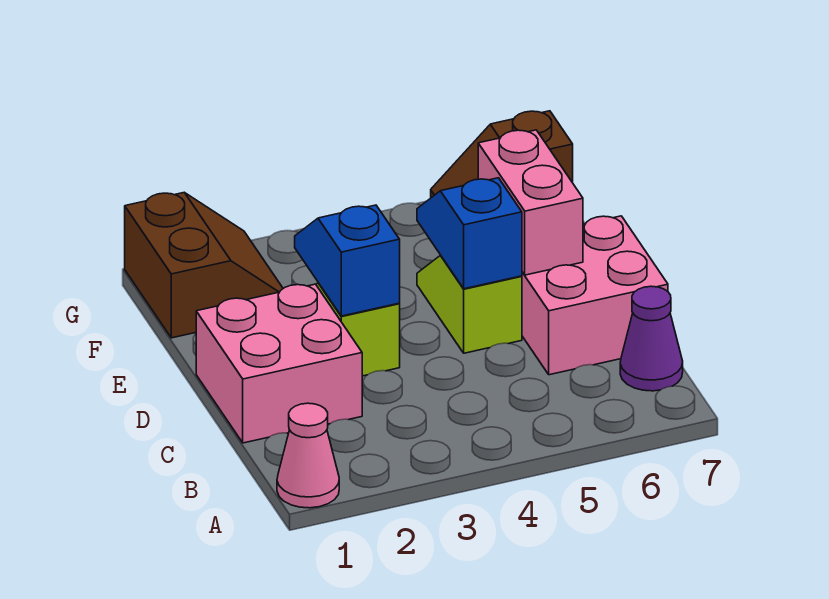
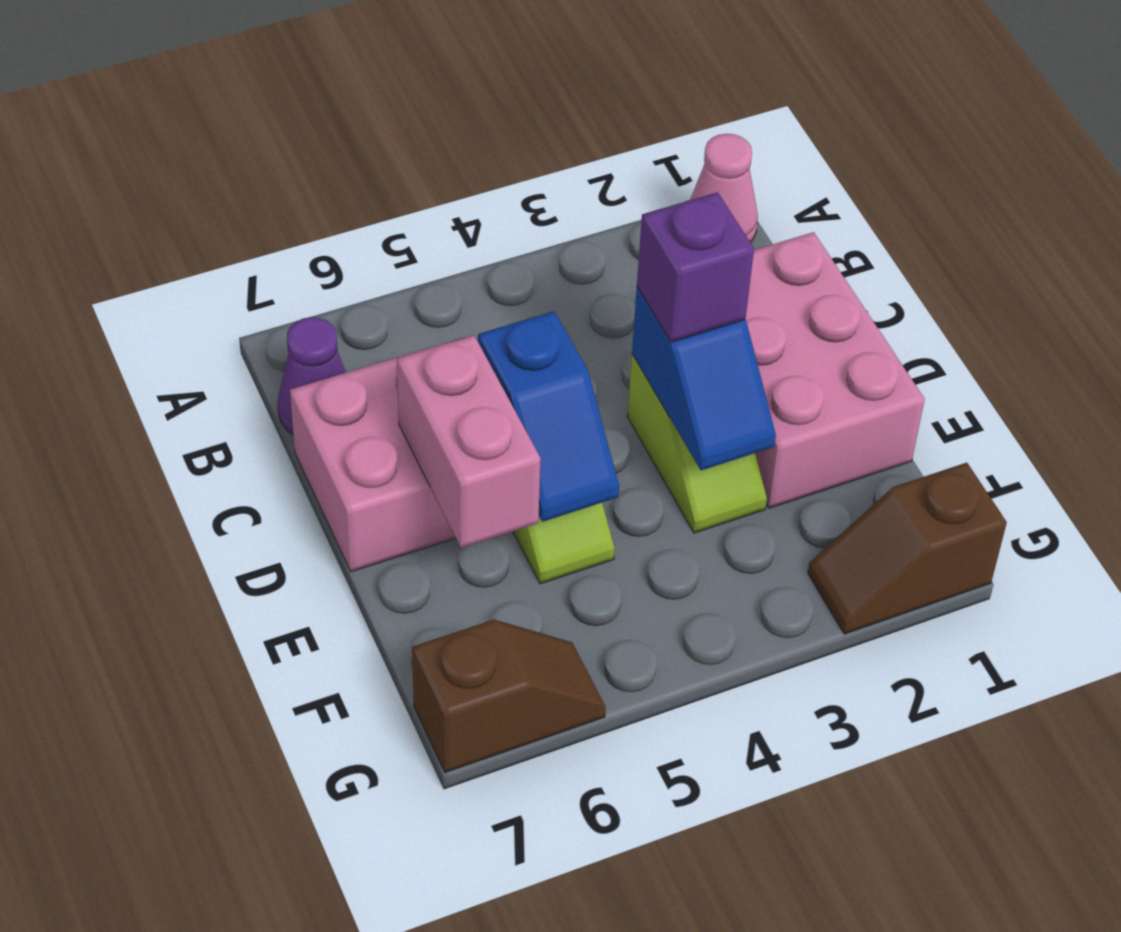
pink 2x2 brick [196,284,362,443] -> pink 2x3 brick [745,232,925,508]
none -> purple 1x1 brick [637,192,754,342]
brown 2x2 slope [125,193,283,338] -> brown 1x2 slope [808,463,1007,634]

